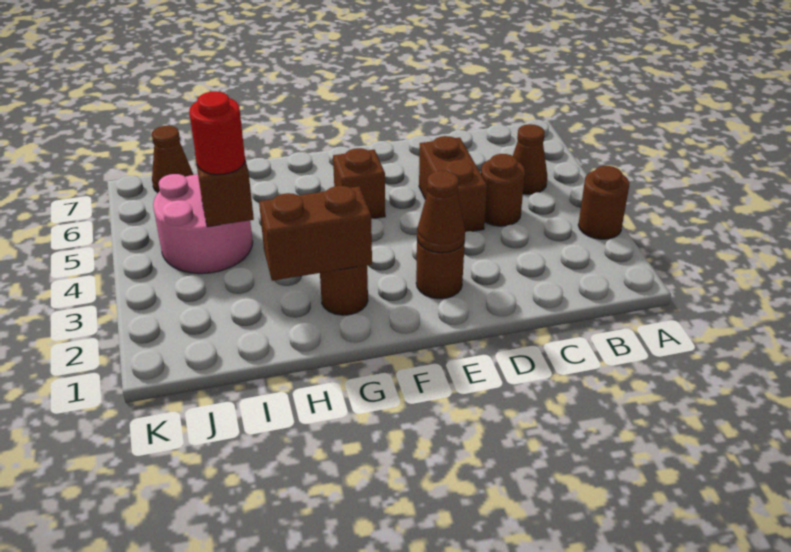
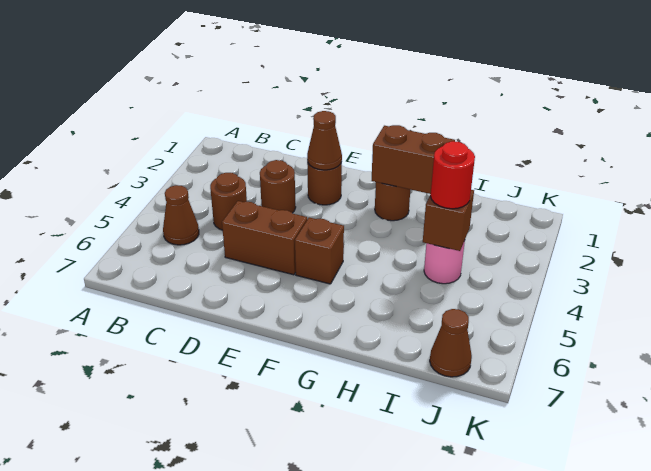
brown 1x1 round brick [578,166,629,239] -> brown 1x1 round brick moved to [260,160,296,213]
brown 1x2 brick [419,136,487,232] -> brown 1x2 brick turned to [222,201,307,275]
pink 2x2 round brick [153,174,253,274] -> pink 1x1 round brick [424,240,465,284]

